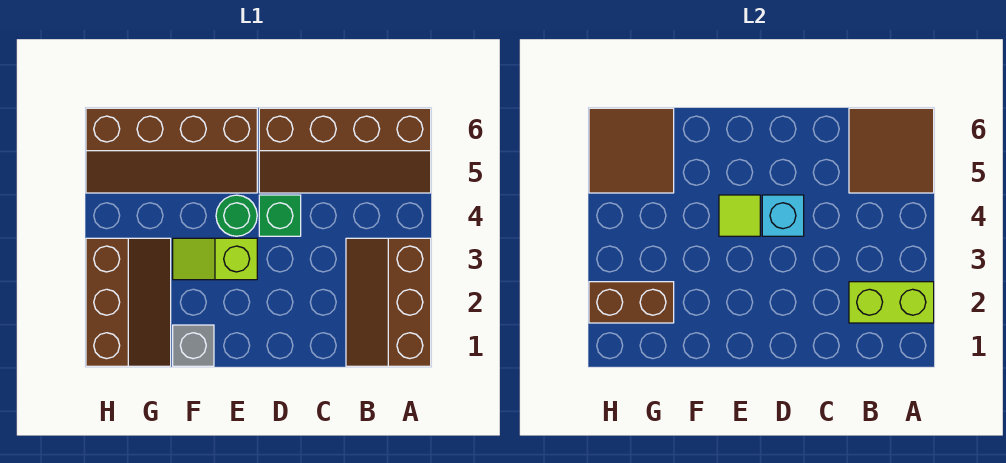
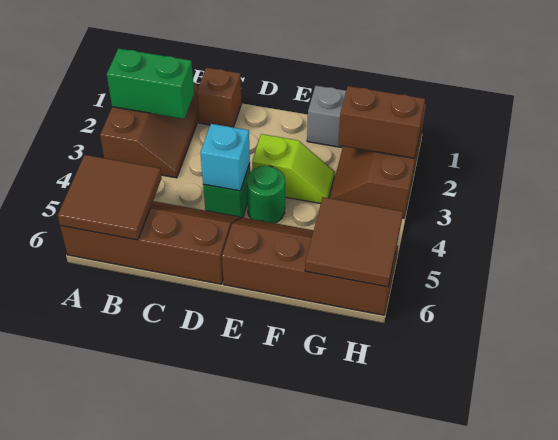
lime 1x2 brick [849,282,934,323] -> green 1x2 brick [107,49,194,119]
none -> brown 1x1 brick [197,68,242,127]
lime 1x1 tile [719,195,760,236] -> none

